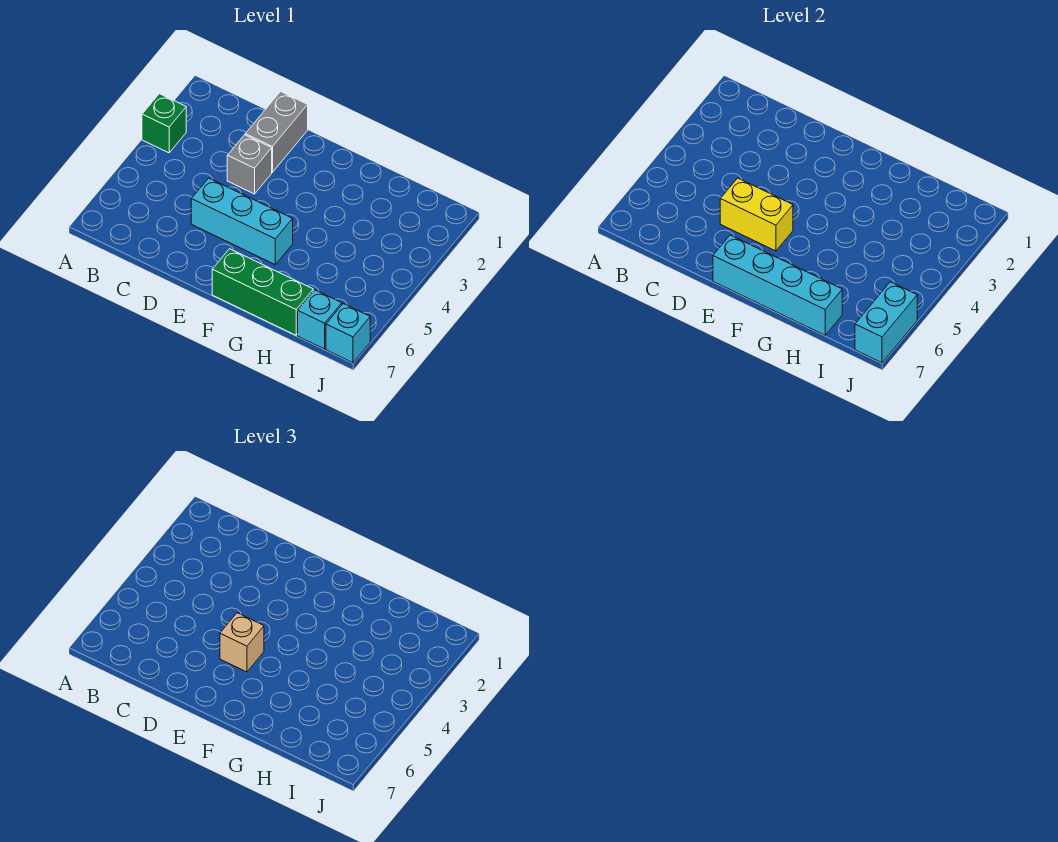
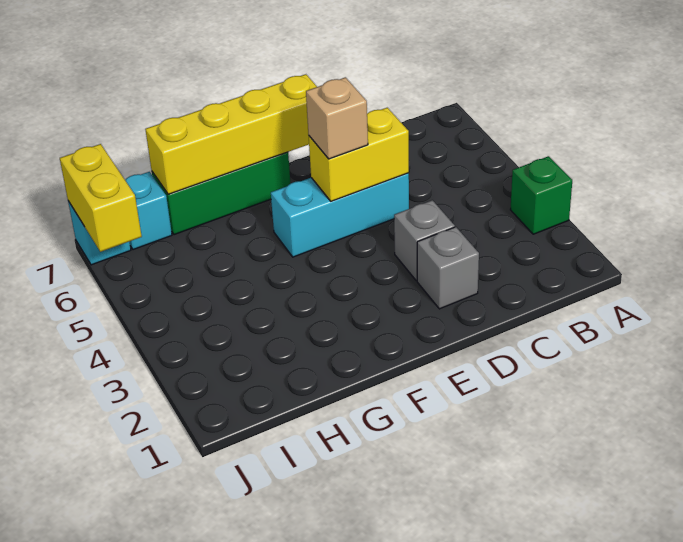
grey 1x2 brick [245,91,308,172] -> grey 1x1 brick [417,227,479,309]
cyan 1x4 brick [713,235,842,335] -> yellow 1x4 brick [145,74,317,194]
cyan 1x2 brick [855,282,917,363] -> yellow 1x2 brick [60,144,142,252]

